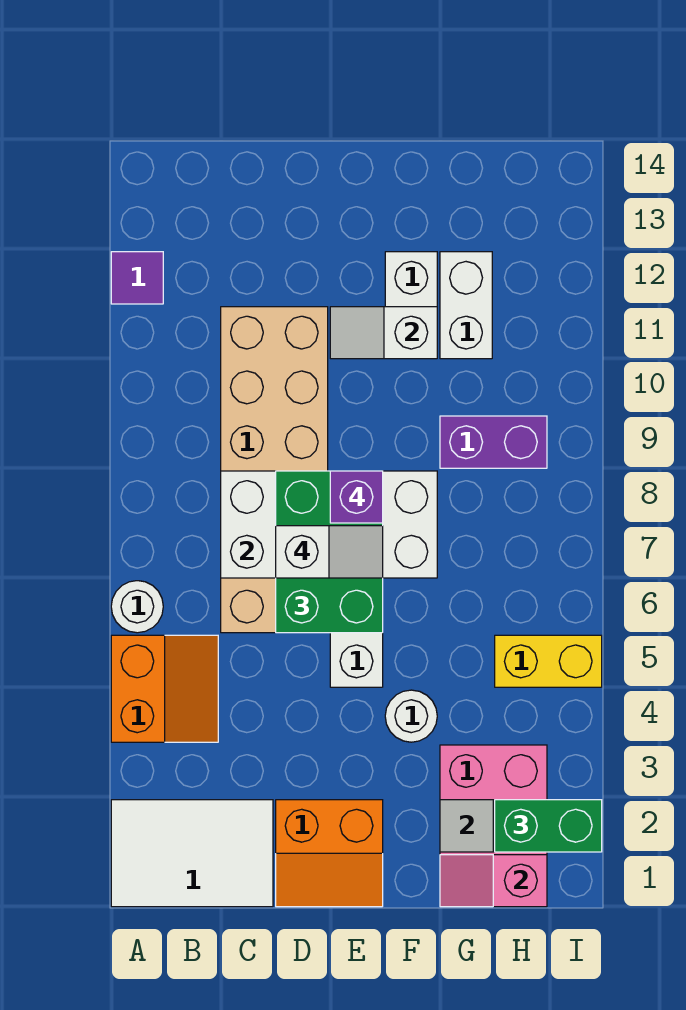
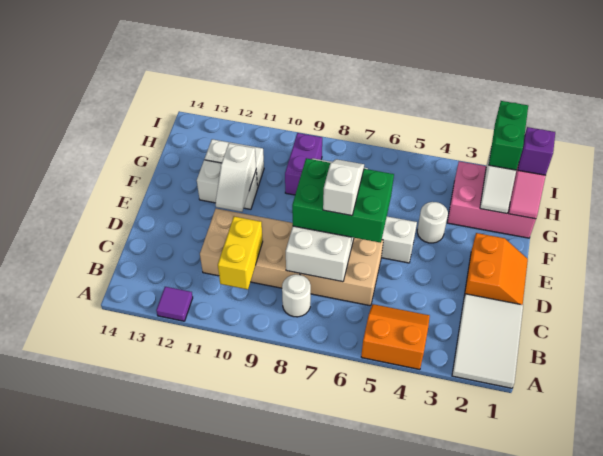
white 1x1 round brick [111,581,163,633] -> white 1x1 round brick moved to [282,274,311,317]
purple 1x1 brick [330,471,383,523] -> purple 1x1 brick moved to [518,127,555,175]
yellow 1x2 brick [495,635,602,687] -> yellow 1x2 brick moved to [218,217,263,289]

